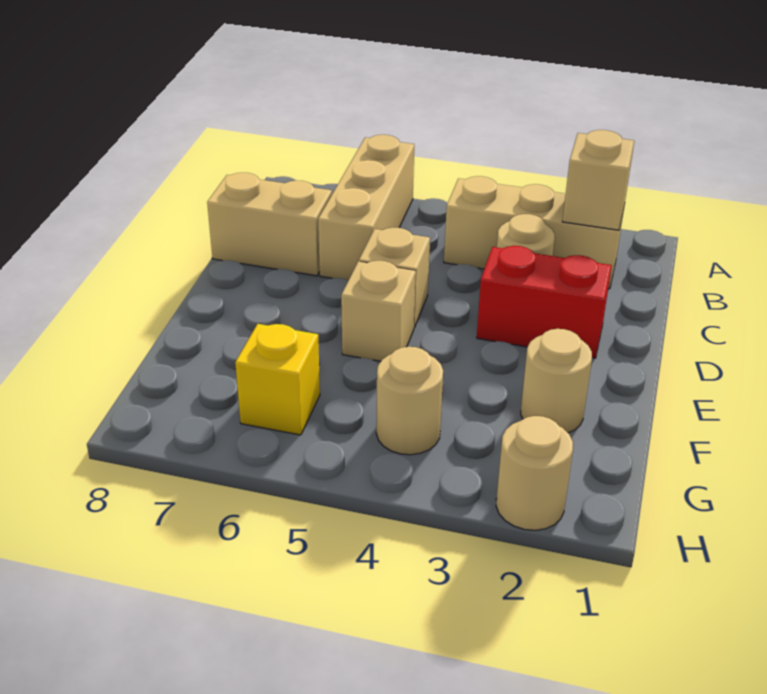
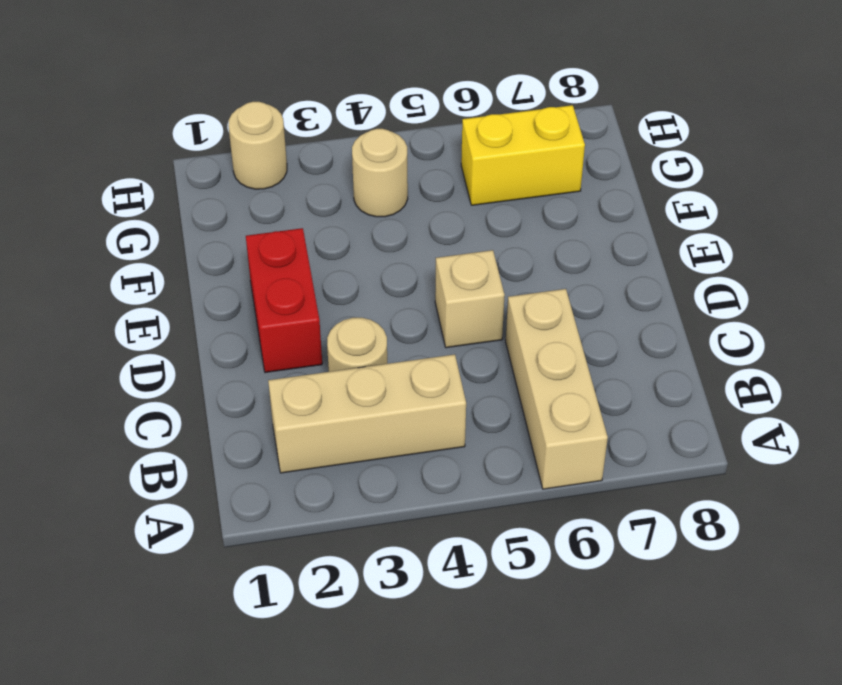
tan 1x1 brick [562,130,634,230] -> none
tan 1x2 brick [207,173,332,276] -> none
red 1x2 brick [477,246,612,358] -> red 1x2 brick turned to [246,228,322,373]
tan 1x1 brick [341,261,416,361] -> none
tan 1x1 round brick [521,329,592,433] -> none
yellow 1x1 brick [235,324,320,435] -> yellow 1x2 brick [461,105,585,205]

